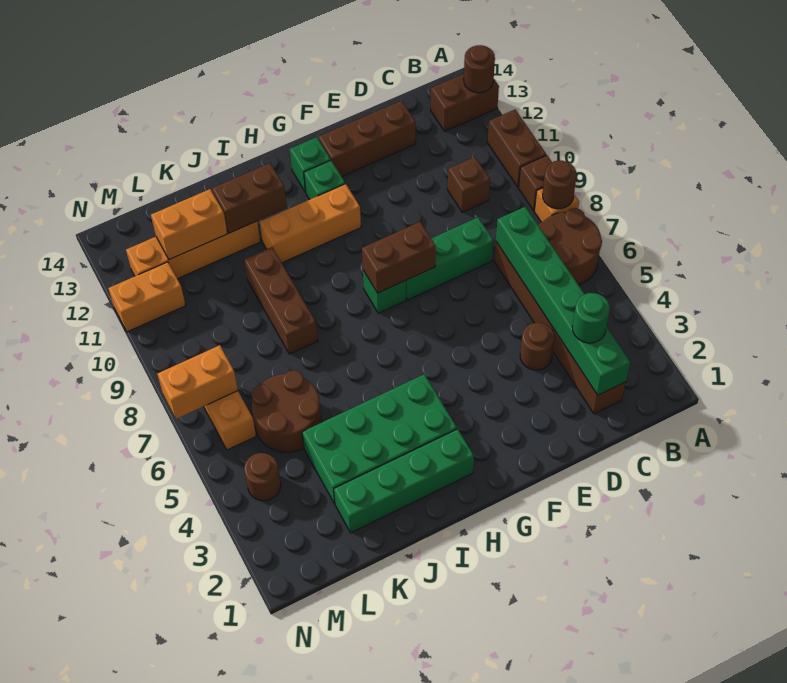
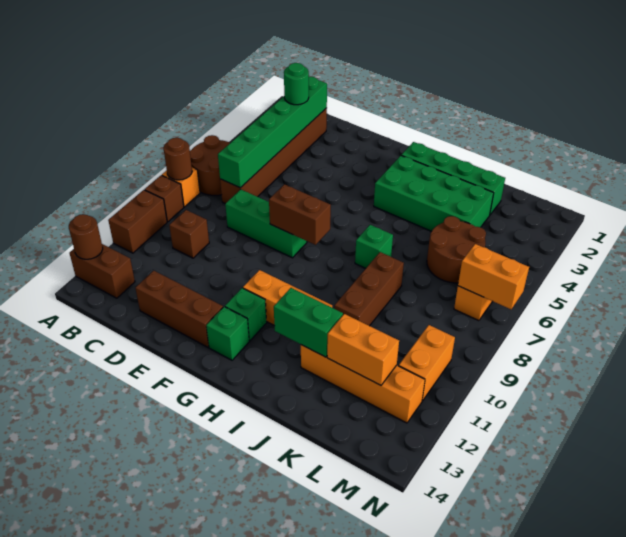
brown 1x1 round brick [520,323,555,370] -> none
green 1x1 brick [363,270,406,313] -> green 1x1 brick moved to [355,225,393,268]
brown 1x2 brick [212,163,287,233] -> green 1x2 brick [274,288,343,357]
brown 1x1 round brick [244,453,281,501] -> none
orange 1x2 brick [108,262,186,332] -> orange 1x2 brick turned to [399,325,455,401]

